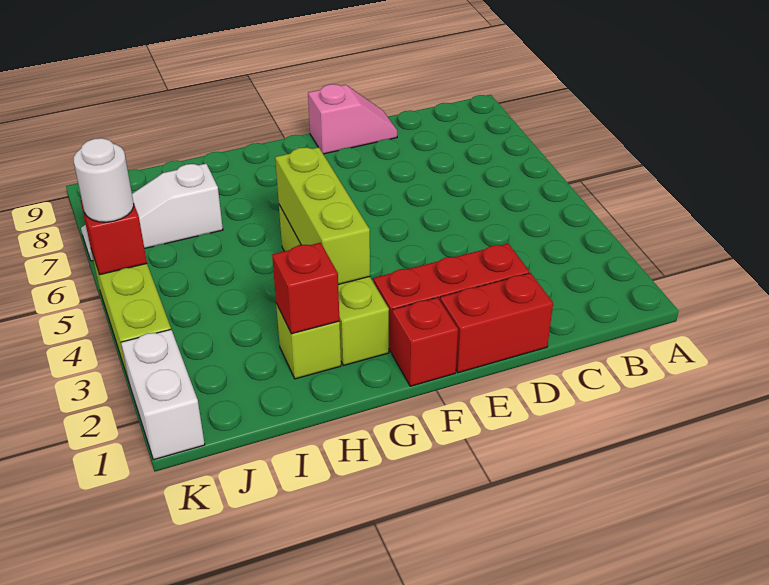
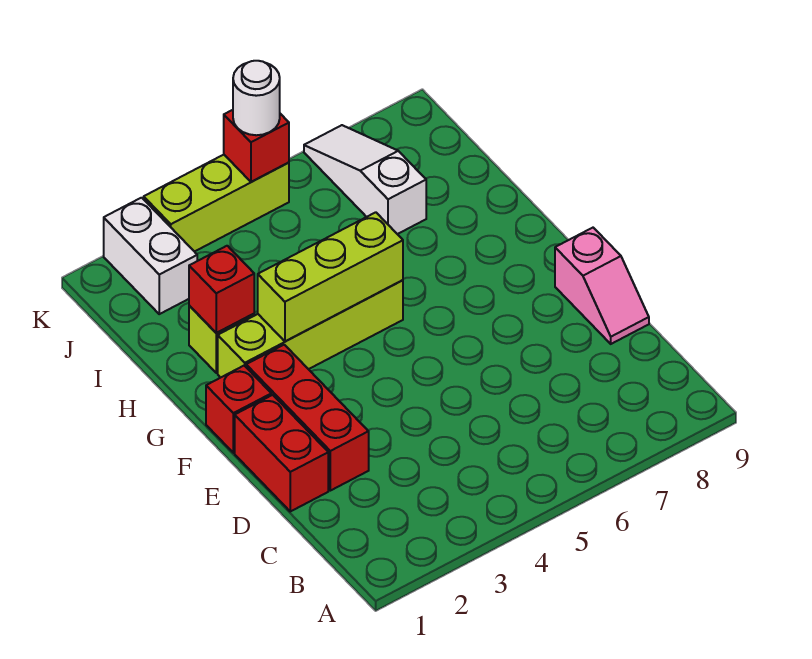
white 1x2 brick [121,330,205,460] -> white 1x2 brick turned to [104,198,197,314]

